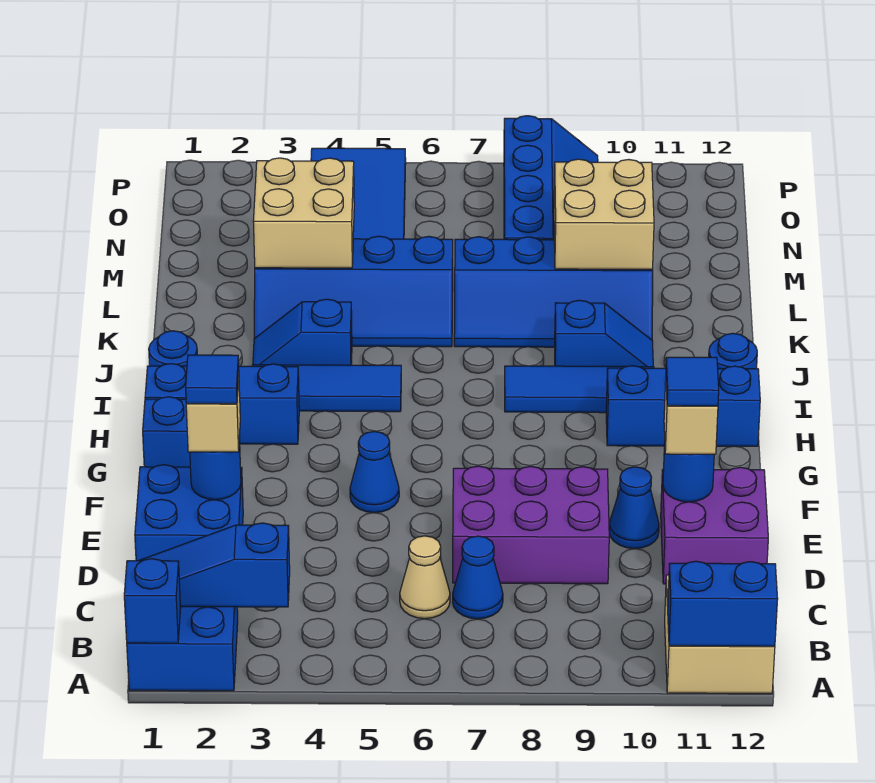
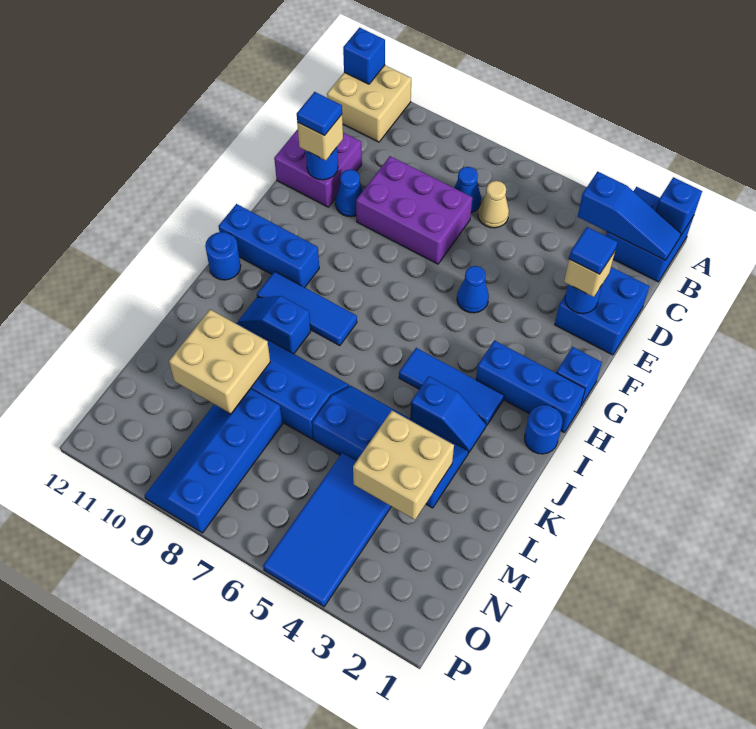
blue 1x2 brick [668,561,778,646] -> blue 1x1 brick [343,28,385,84]

